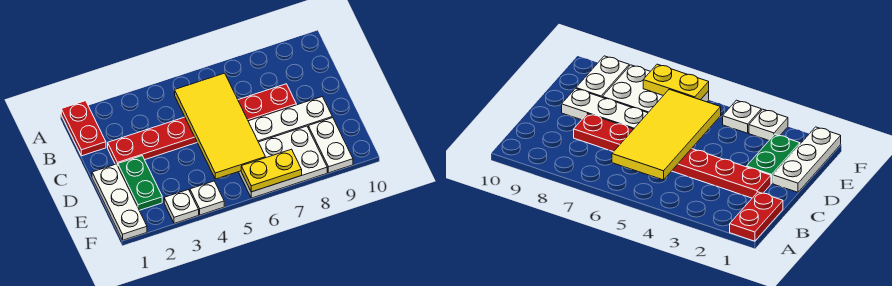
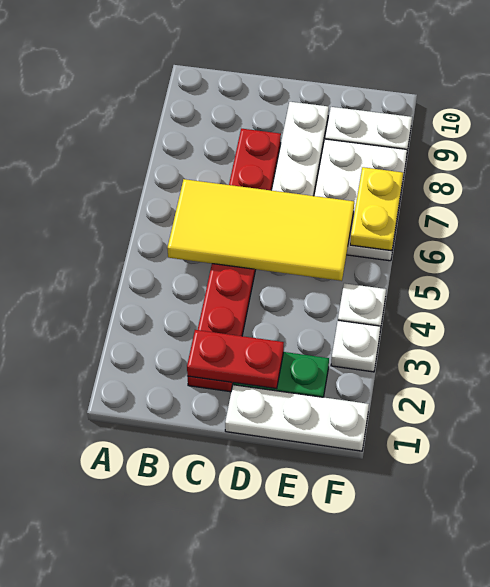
red 1x2 plate [61,101,106,156] -> red 1x2 plate moved to [187,330,284,389]

